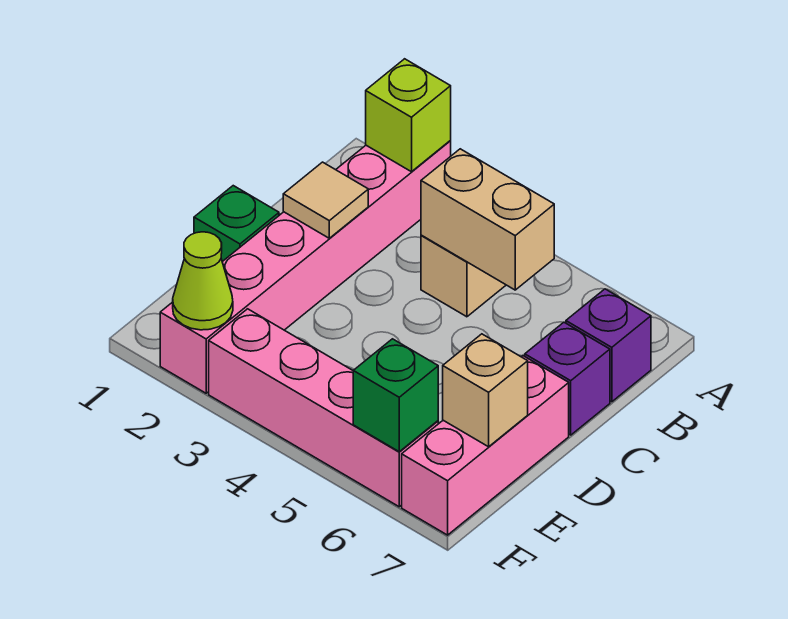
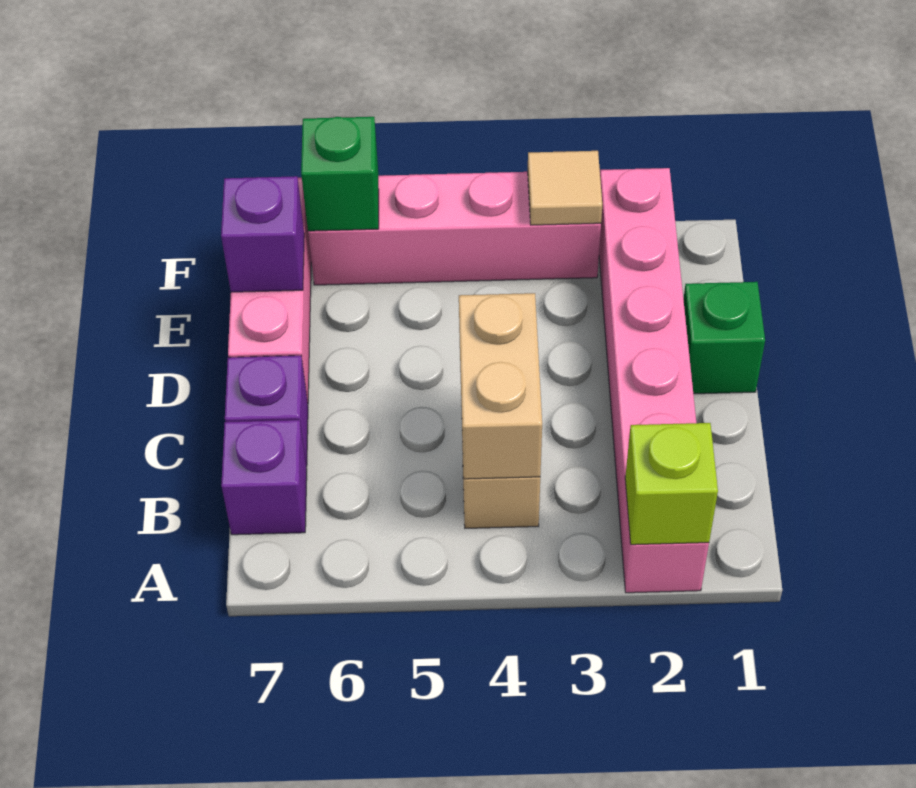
tan 1x2 brick [421,149,554,290] -> tan 1x2 brick turned to [459,293,542,479]
tan 1x1 tile [283,162,368,238] -> tan 1x1 tile moved to [528,151,602,225]
tan 1x1 brick [443,334,528,447] -> purple 1x1 brick [221,176,304,292]
lime 1x1 cone [173,232,233,330] -> none

